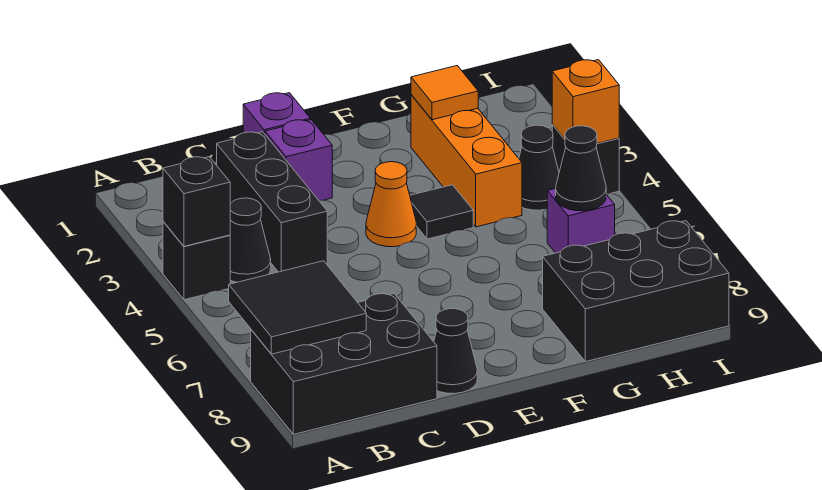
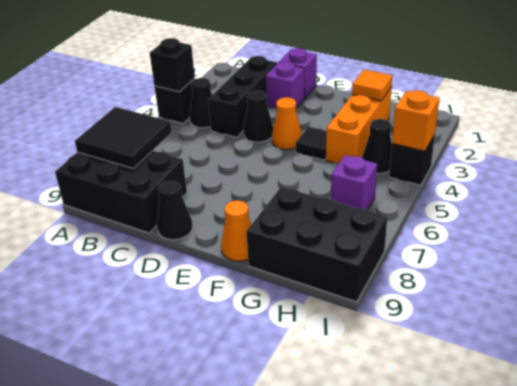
none -> orange 1x1 cone [221,200,251,261]
black 1x1 cone [556,126,606,211] -> black 1x1 cone moved to [244,91,273,142]

